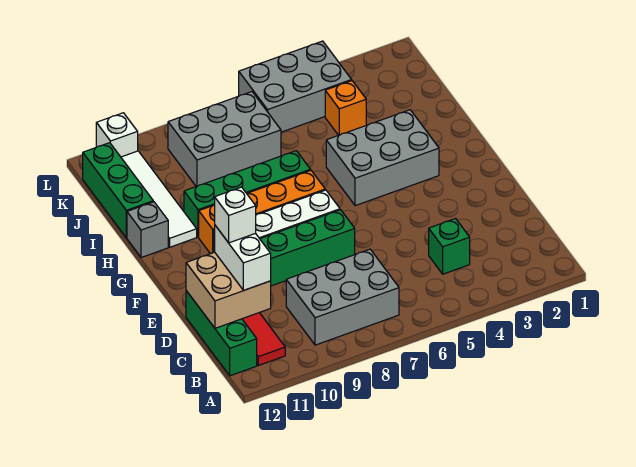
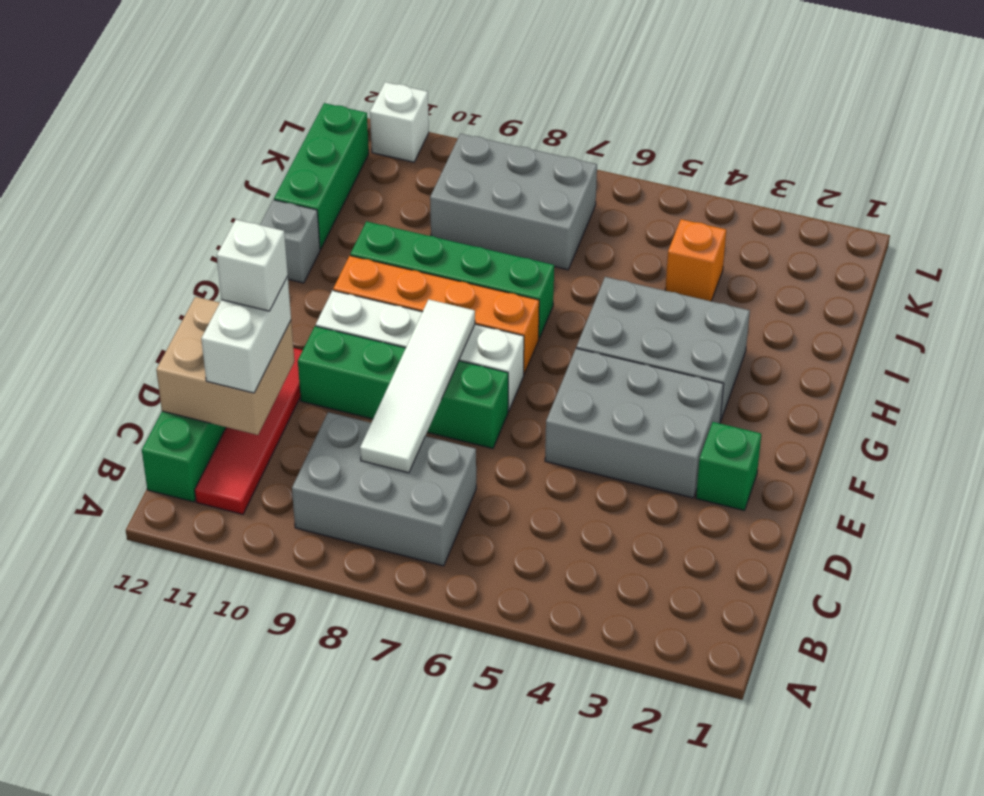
green 1x1 brick [429,219,470,274] -> green 1x1 brick moved to [696,422,761,510]
white 1x4 tile [121,151,197,247] -> white 1x4 tile moved to [360,299,475,473]
grey 2x3 brick [239,41,352,132] -> grey 2x3 brick moved to [545,348,724,498]

